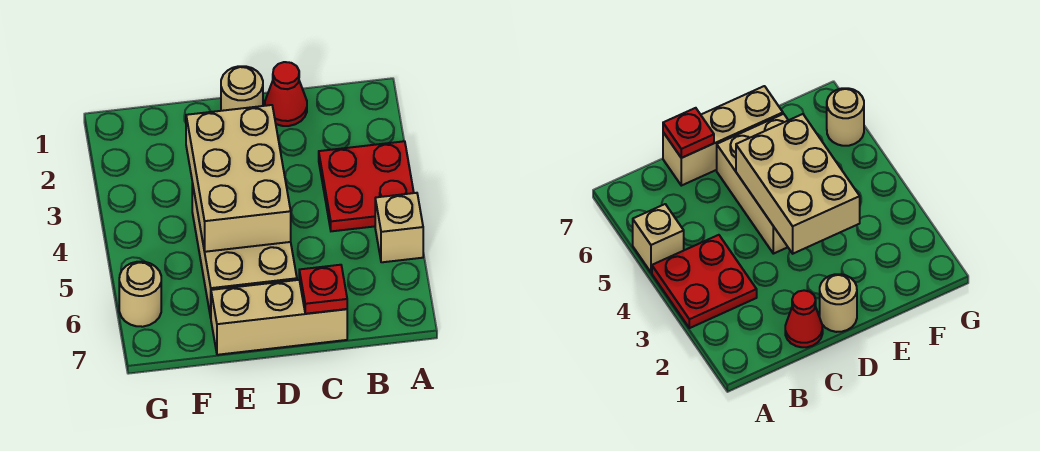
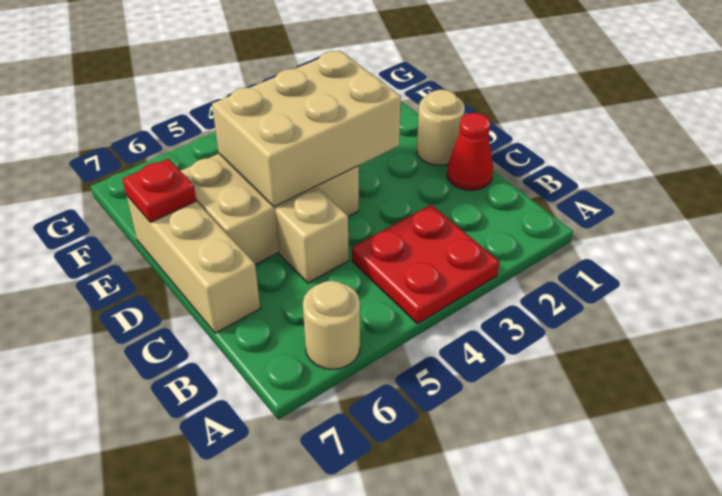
tan 1x1 brick [375,193,423,262] -> tan 1x1 brick moved to [275,188,349,283]
red 1x1 plate [299,265,347,314] -> red 1x1 plate moved to [123,159,196,222]
tan 1x1 round brick [119,262,161,327] -> tan 1x1 round brick moved to [303,281,360,369]

